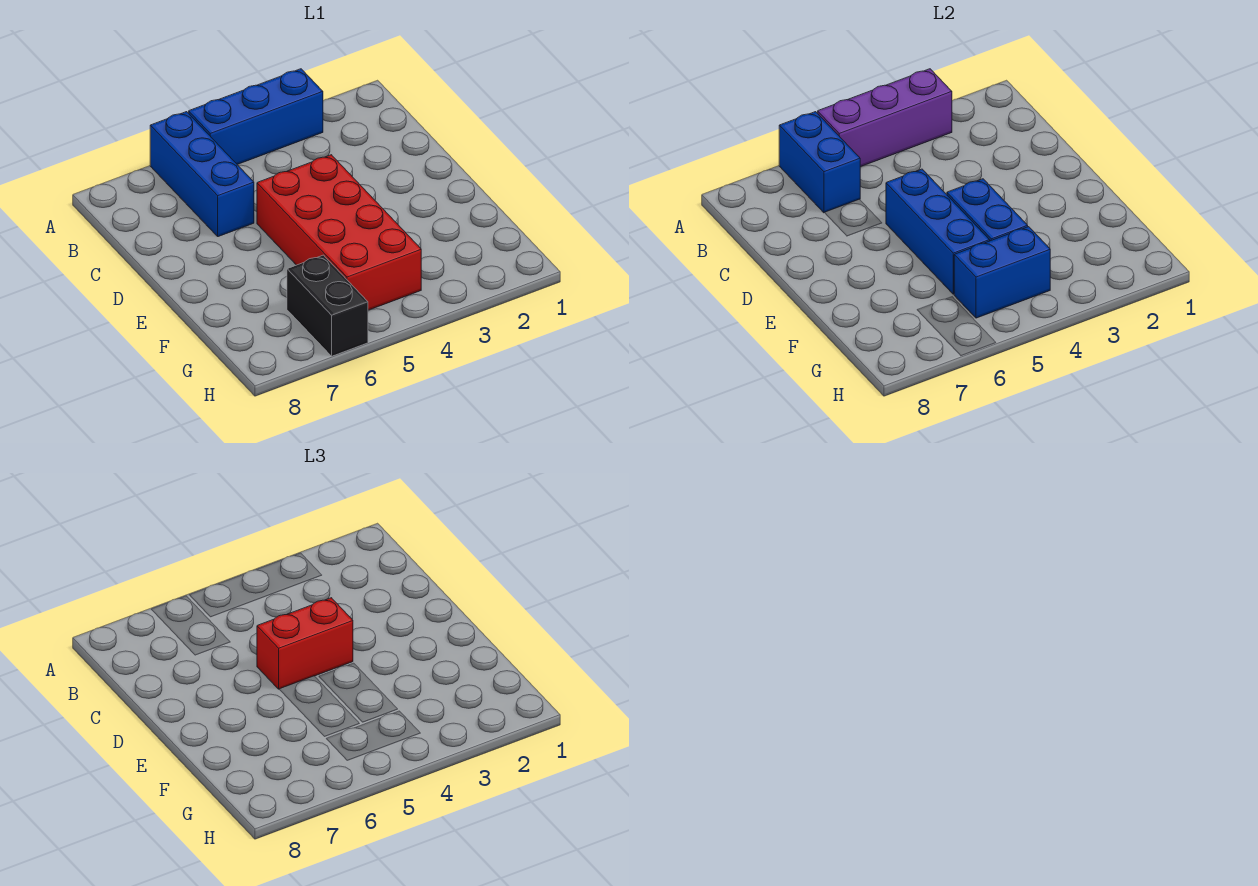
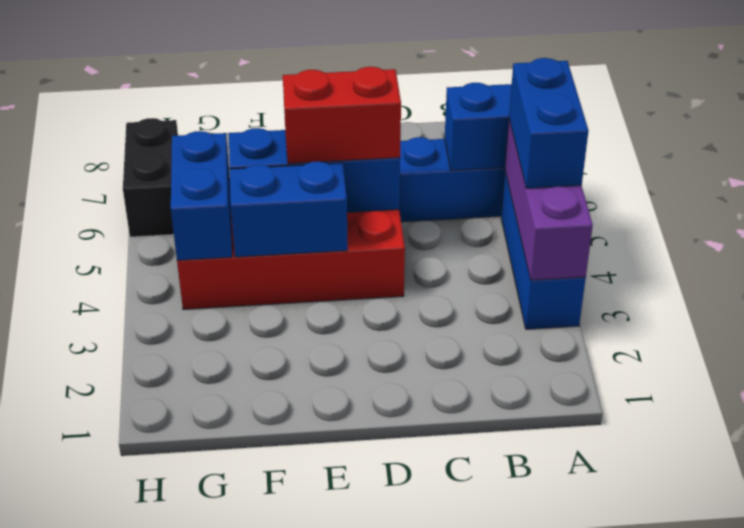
none -> blue 1x2 brick [509,58,589,188]
red 1x2 brick [257,598,353,689] -> red 1x2 brick turned to [283,67,401,164]
black 1x2 brick [287,255,368,356] -> black 1x2 brick turned to [123,118,178,237]

